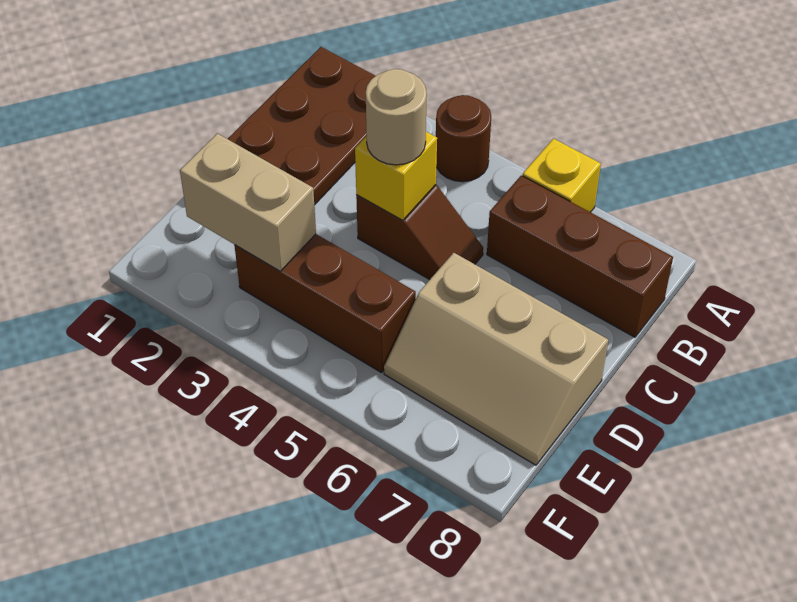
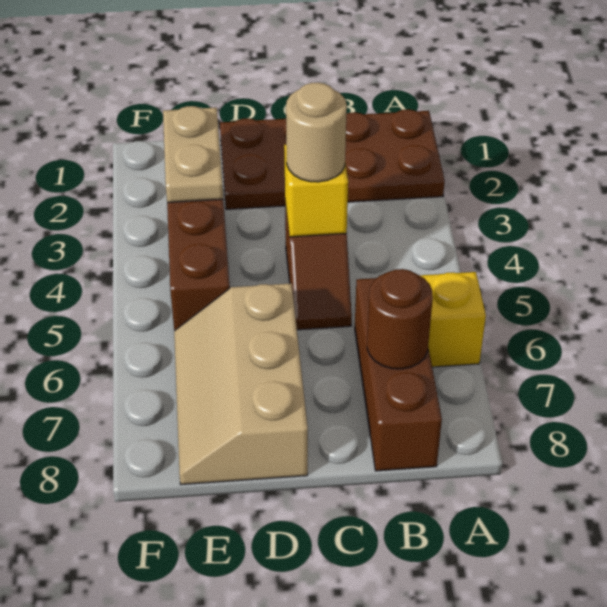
brown 1x1 round brick [436,95,491,182] -> brown 1x1 round brick moved to [367,269,433,369]
tan 1x2 brick [180,133,316,271] -> tan 1x2 plate [163,106,223,203]

